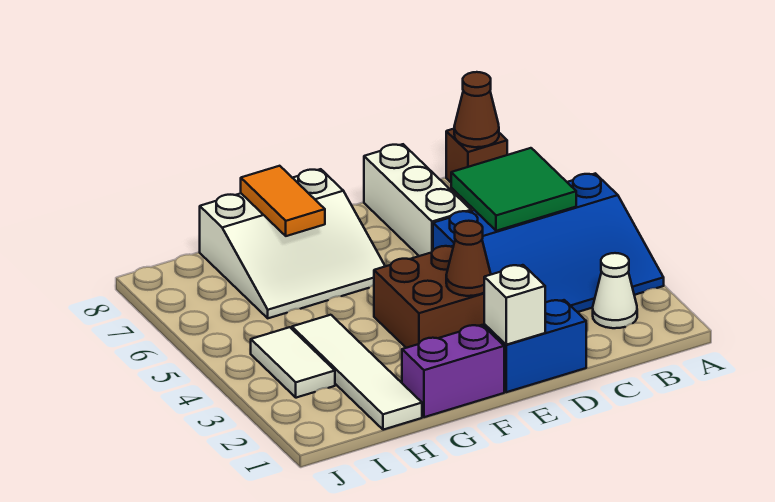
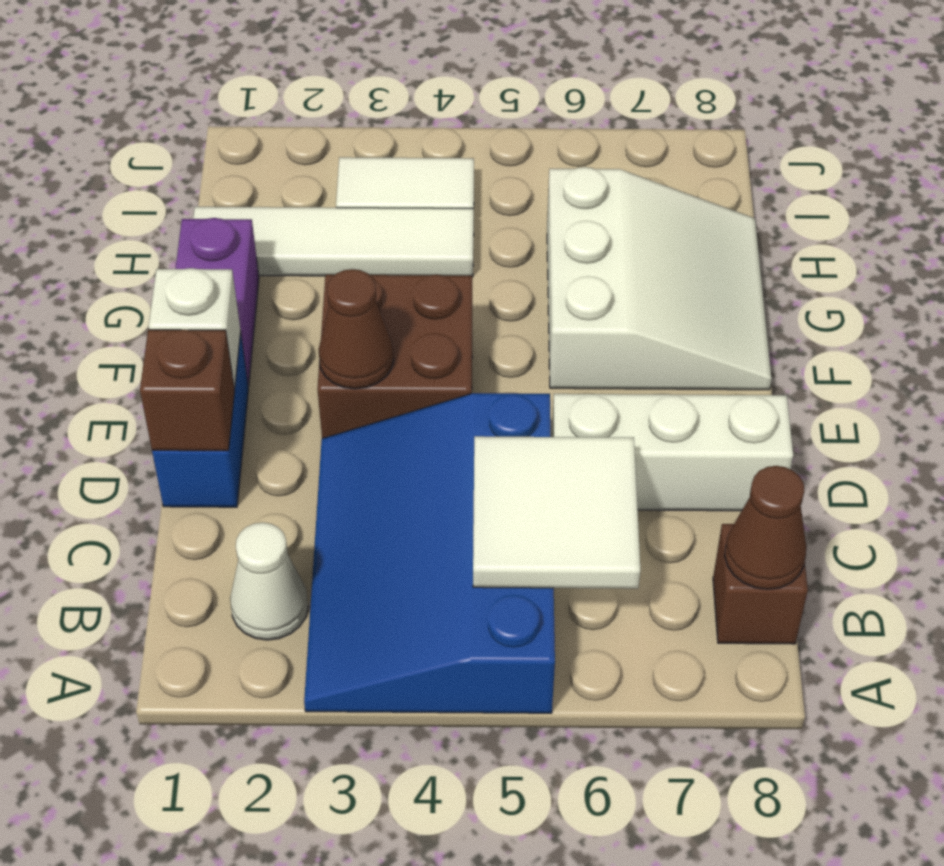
green 2x2 tile [451,148,576,231] -> white 2x2 tile [473,436,640,589]
none -> brown 1x1 brick [140,330,235,451]
white 3x3 slope [200,169,385,318] -> white 3x3 slope turned to [547,167,772,390]
orange 1x2 tile [241,166,325,236] -> none

